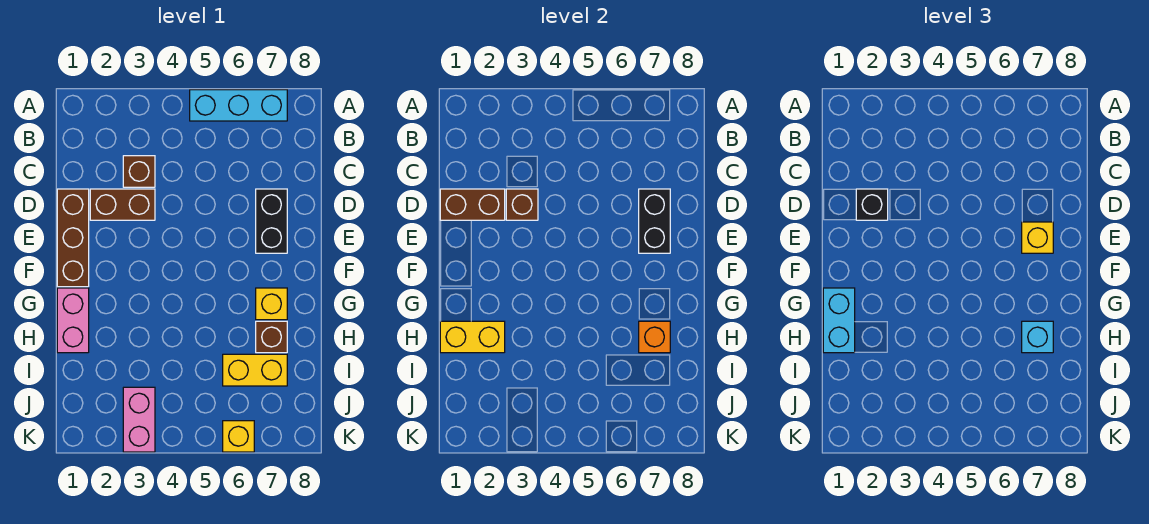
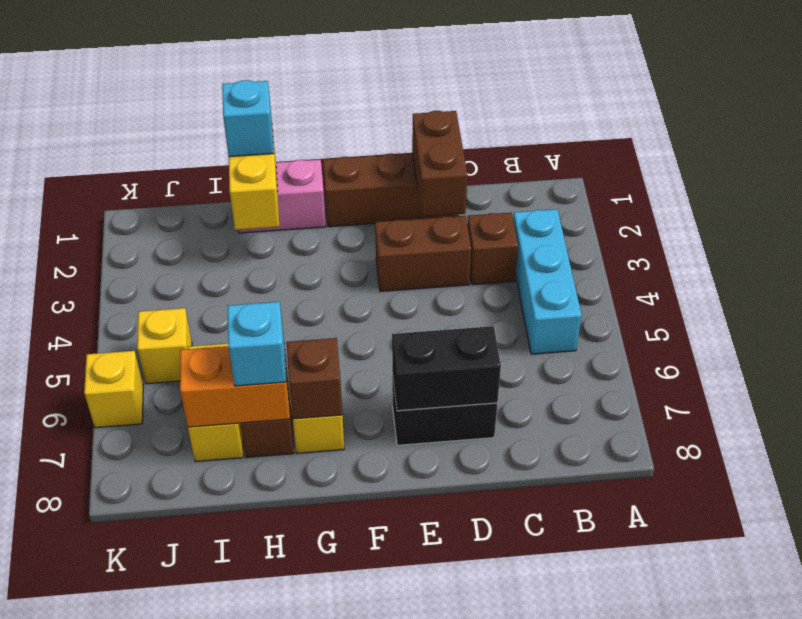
cyan 1x3 brick [190,90,287,121] -> cyan 1x3 brick moved to [513,209,582,354]
brown 1x2 brick [90,189,155,220] -> brown 1x2 brick turned to [375,216,471,291]
black 1x1 brick [856,189,888,220] -> none
brown 1x1 brick [506,189,538,220] -> brown 1x1 brick moved to [287,338,342,419]
yellow 1x1 brick [1022,222,1053,253] -> yellow 1x1 brick moved to [137,308,192,384]
cyan 1x2 brick [823,288,855,353] -> cyan 1x1 brick [222,80,274,157]
orange 1x1 brick [639,321,670,353] -> orange 1x2 brick [180,346,290,427]
pink 1x2 brick [123,387,155,452] -> none

